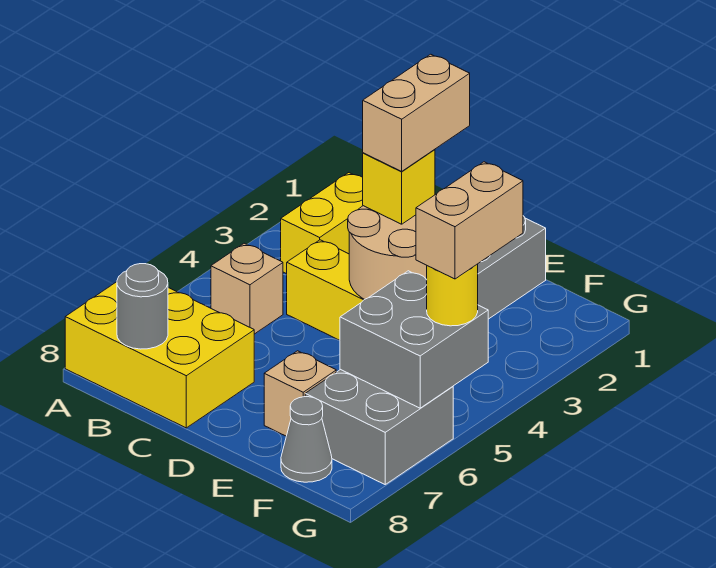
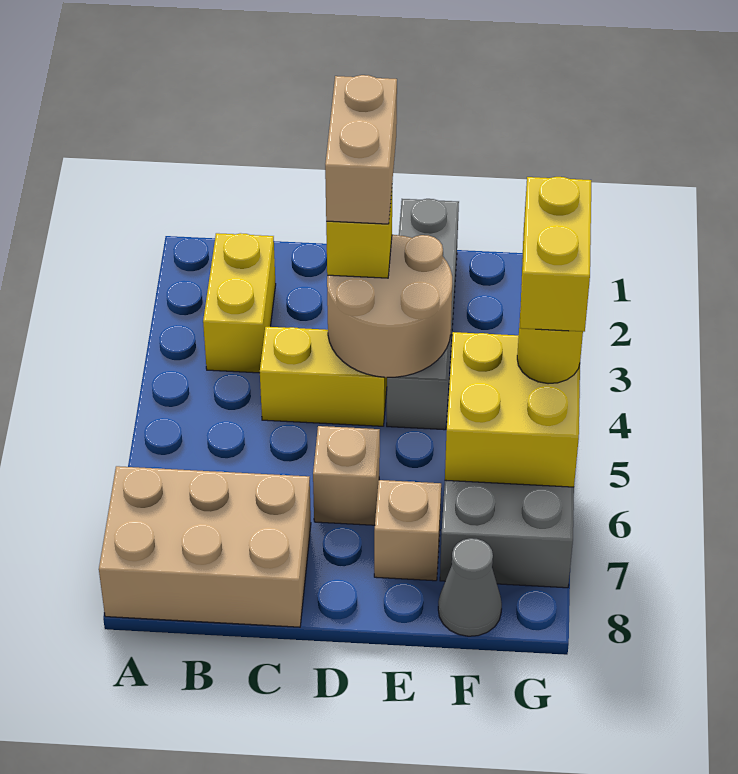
yellow 2x3 brick [65,282,254,428] -> tan 2x3 brick [99,466,311,627]
tan 1x1 brick [211,243,283,334] -> tan 1x1 brick moved to [313,426,380,525]
grey 1x1 round brick [117,264,168,349] -> none
grey 2x2 brick [340,271,488,408] -> yellow 2x2 brick [445,332,580,487]
tan 1x2 brick [416,162,523,279] -> yellow 1x2 brick [520,177,591,332]

